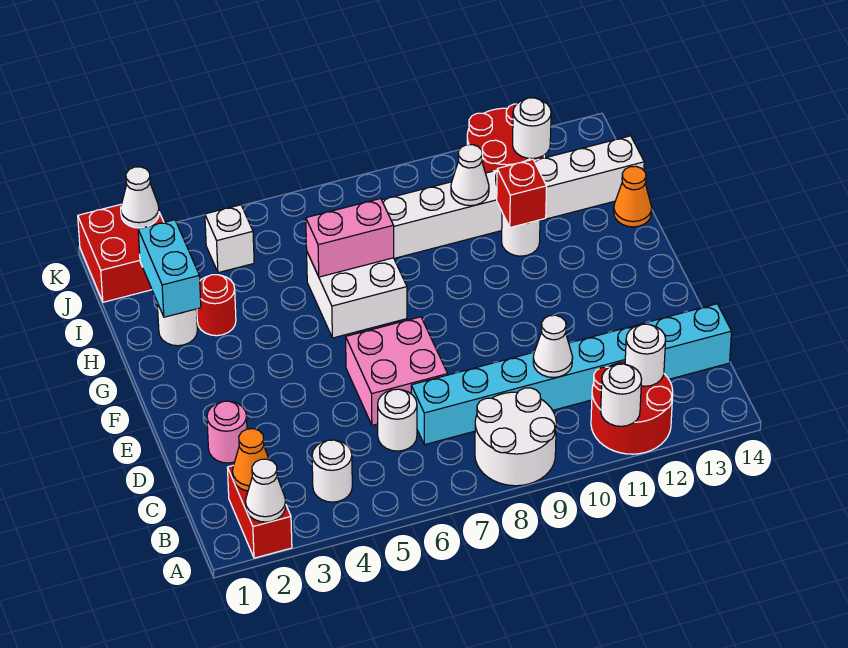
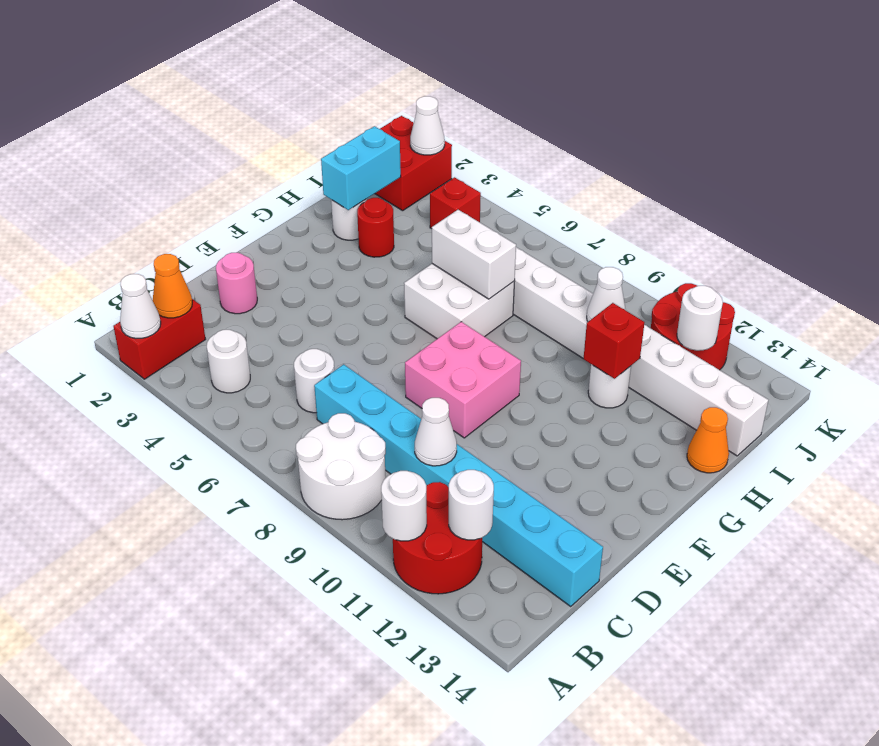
pink 2x2 brick [346,317,448,425] -> pink 2x2 brick moved to [405,322,521,438]
pink 1x2 brick [306,199,394,277] -> white 1x2 brick [432,210,516,299]
white 1x1 brick [205,205,254,273] -> red 1x1 brick [430,177,481,229]

